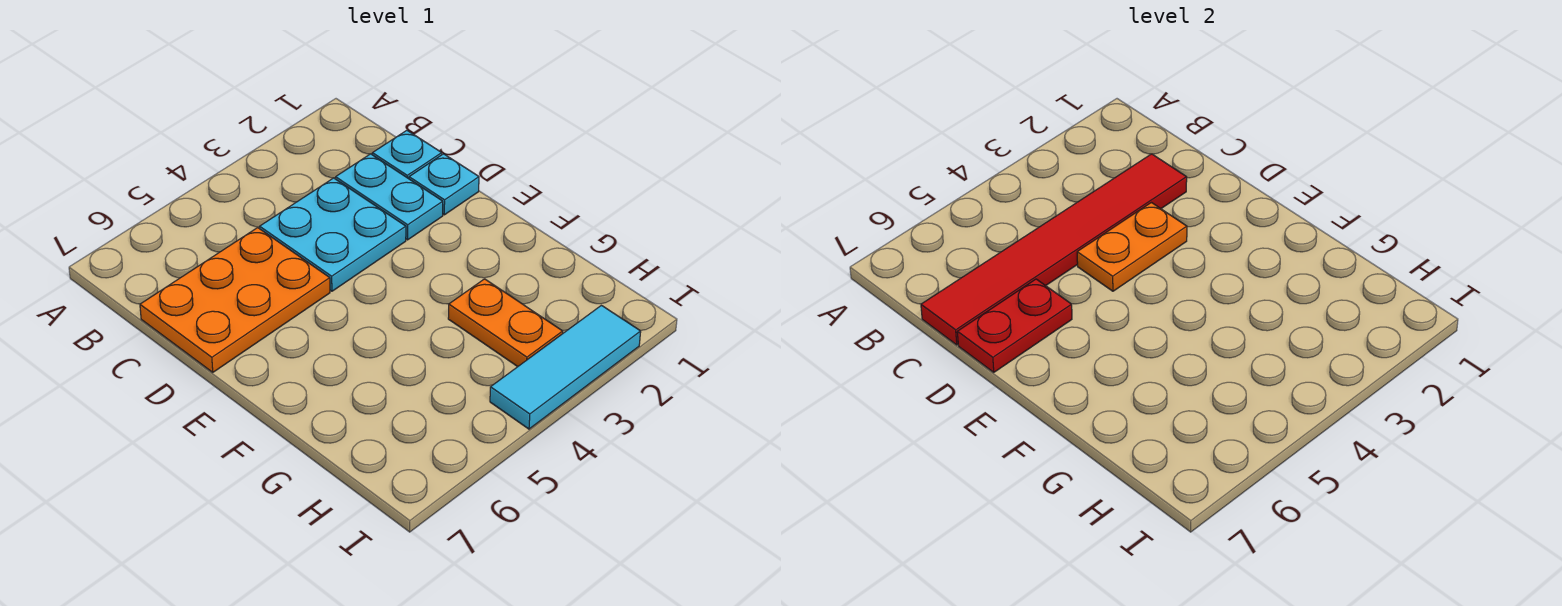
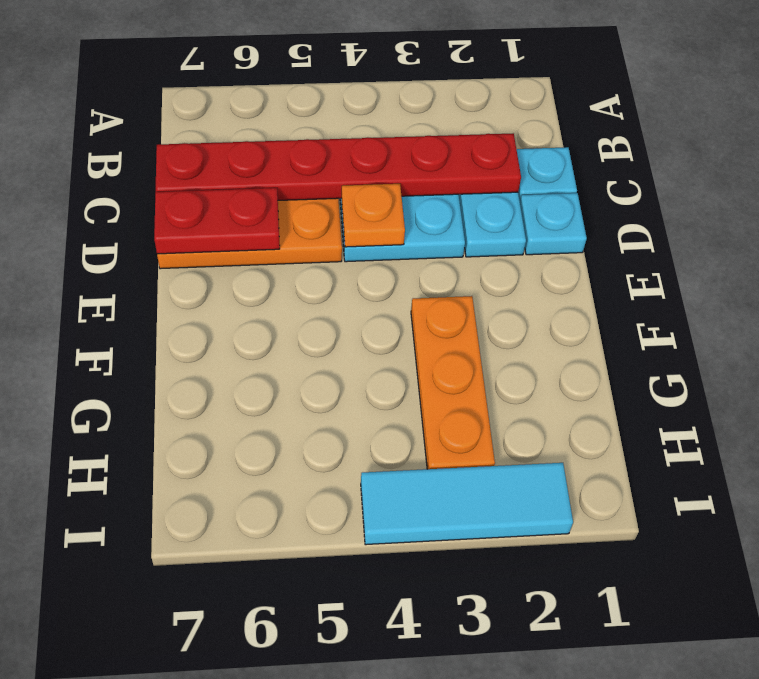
red 1x6 tile [921,154,1187,345] -> red 1x6 plate [156,133,521,200]
orange 1x2 plate [1077,203,1187,291] -> orange 1x1 plate [341,184,405,247]
orange 1x2 plate [448,279,563,367] -> orange 1x3 plate [411,296,495,469]

